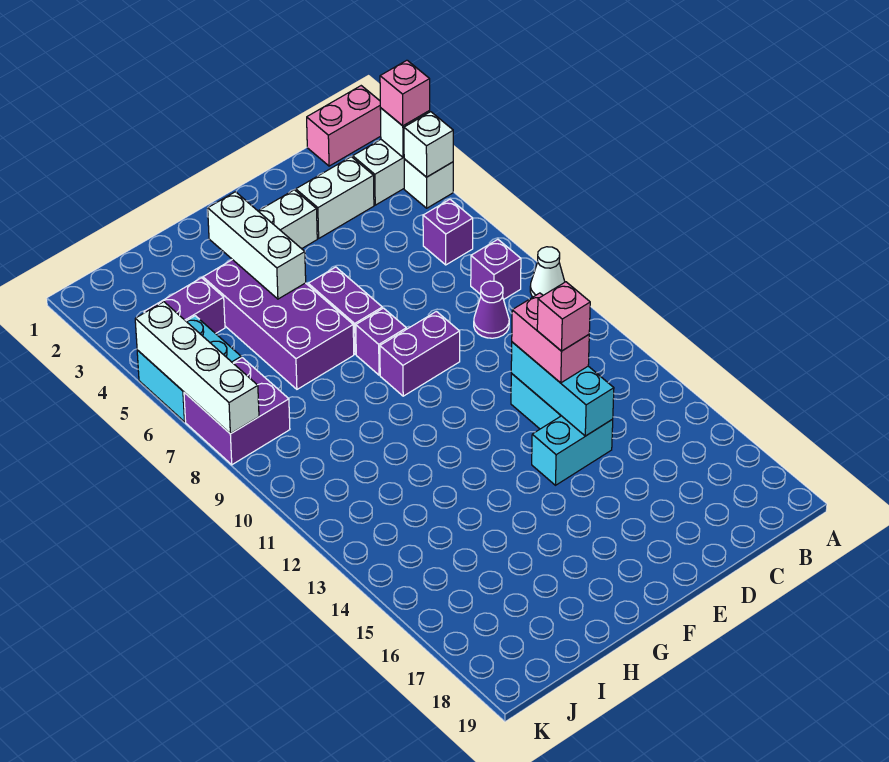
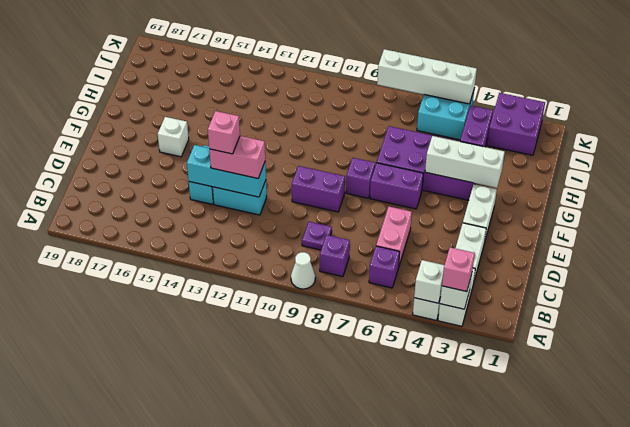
pink 1x2 brick [307,86,381,166] -> pink 1x2 brick moved to [376,207,412,265]
purple 1x1 cone [474,281,509,338] -> purple 1x1 plate [302,222,332,250]
purple 1x2 brick [380,311,460,396] -> purple 1x2 brick turned to [292,166,345,212]
none -> white 1x1 brick [158,117,189,157]
purple 2x2 brick [184,358,290,465] -> purple 2x2 brick moved to [487,93,545,155]

